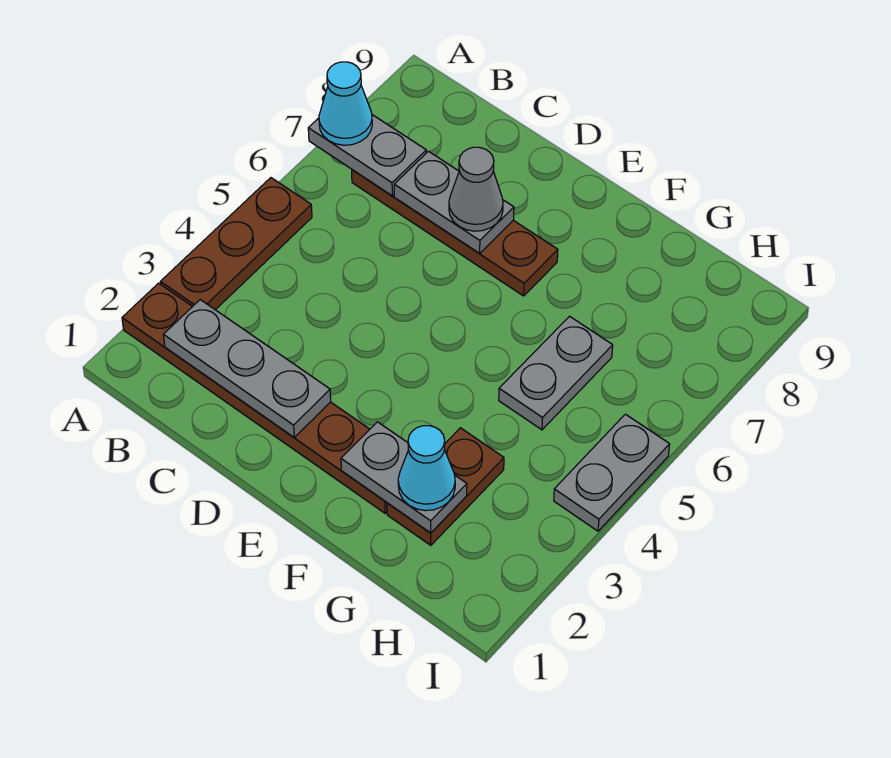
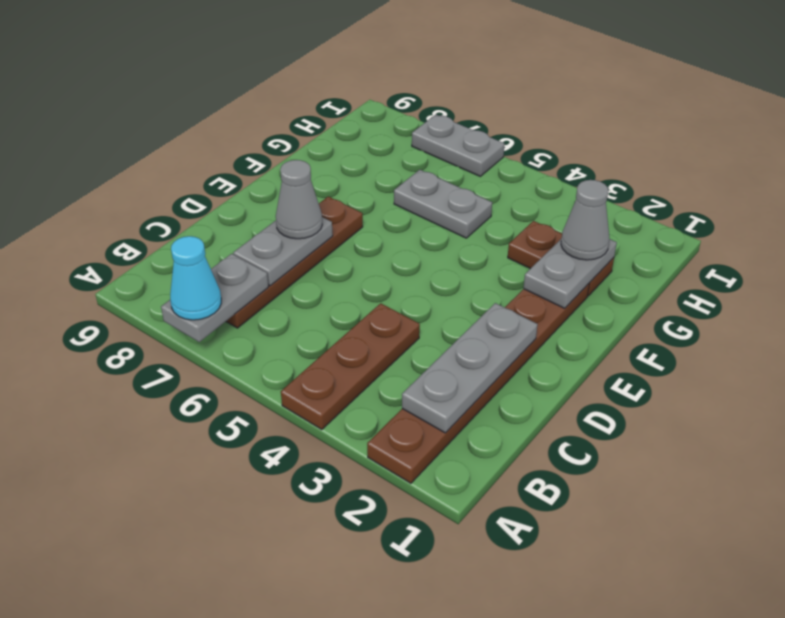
brown 1x3 plate [161,178,312,310] -> brown 1x3 plate turned to [281,303,420,430]
cyan 1x1 cone [398,426,455,511] -> grey 1x1 cone [561,180,609,260]
grey 1x2 plate [554,414,670,531] -> grey 1x2 plate moved to [412,115,504,176]

